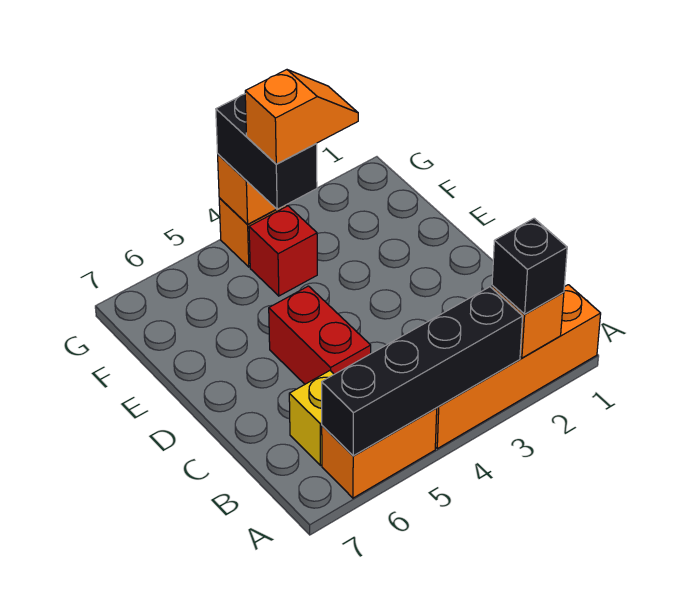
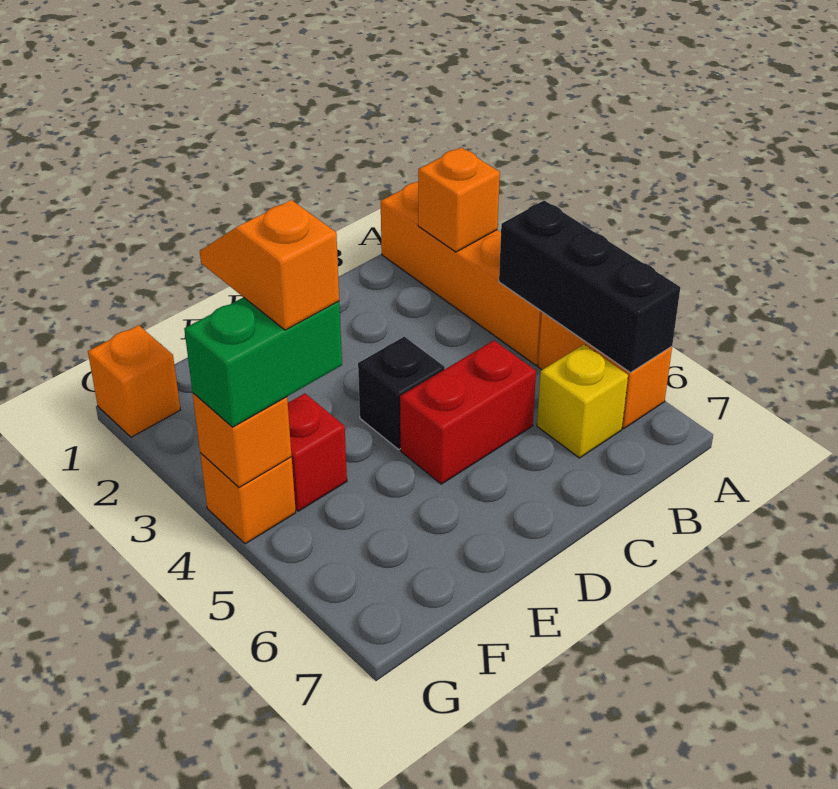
black 1x1 brick [492,218,567,314] -> black 1x1 brick moved to [358,337,445,449]
black 1x4 brick [322,287,523,456] -> black 1x3 brick [499,200,680,373]
black 1x2 brick [216,94,317,209] -> green 1x2 brick [184,297,342,427]
none -> orange 1x1 brick [88,325,180,437]

